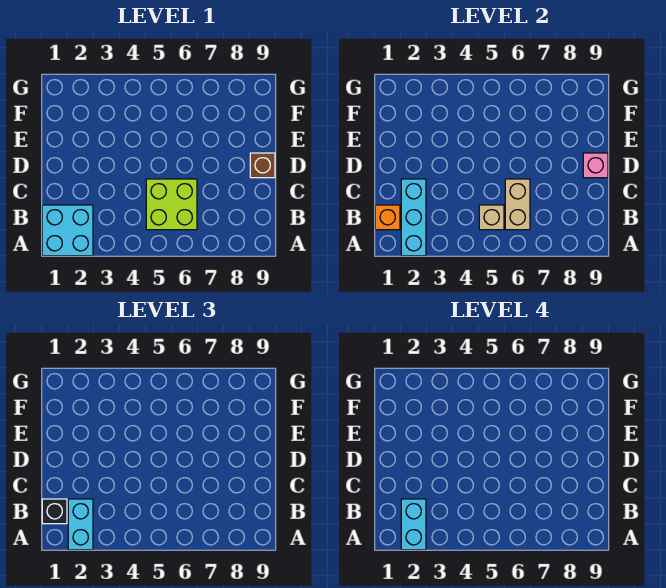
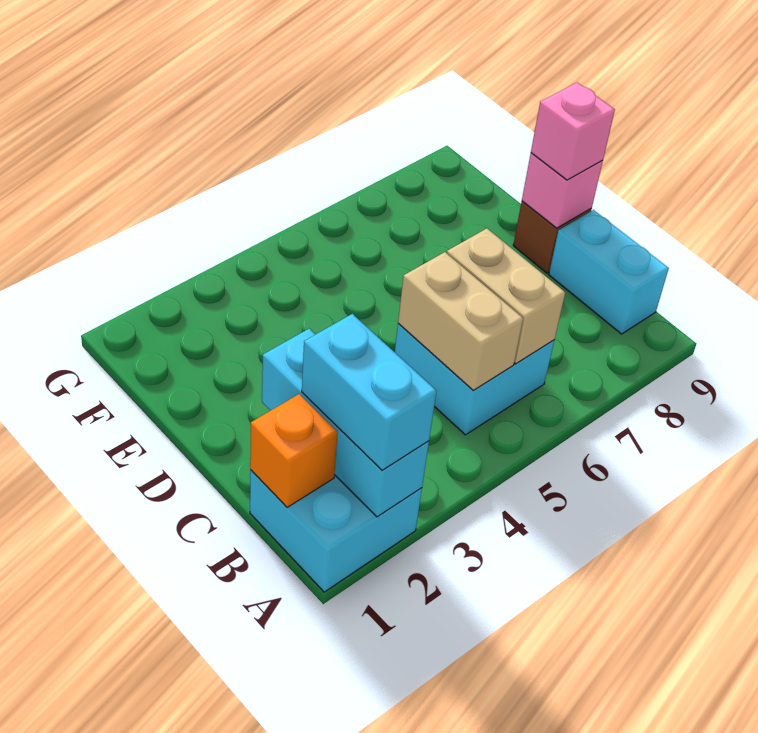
cyan 1x2 brick [401,499,426,550] -> cyan 1x2 brick moved to [549,210,669,334]
black 1x1 brick [42,499,67,524] -> none
lime 2x2 brick [146,179,197,230] -> cyan 2x2 brick [395,323,554,435]
tan 1x1 brick [479,205,504,230] -> tan 1x2 brick [398,252,523,391]
none -> pink 1x1 brick [531,82,615,180]

